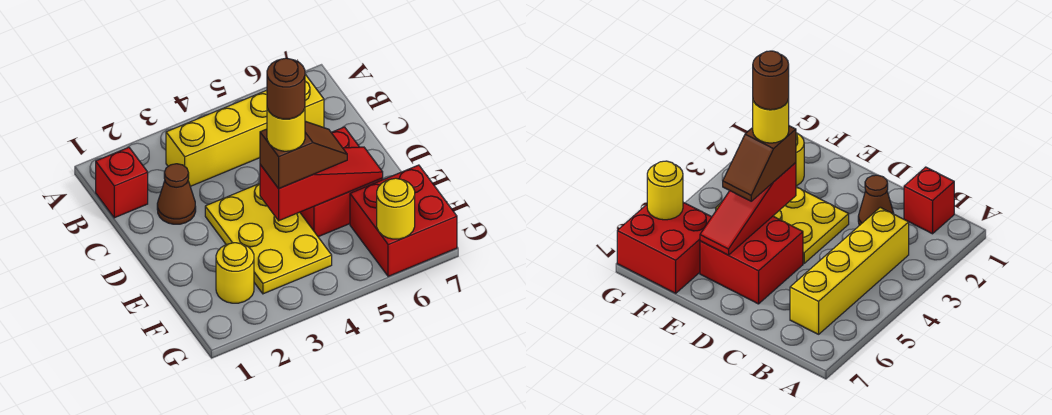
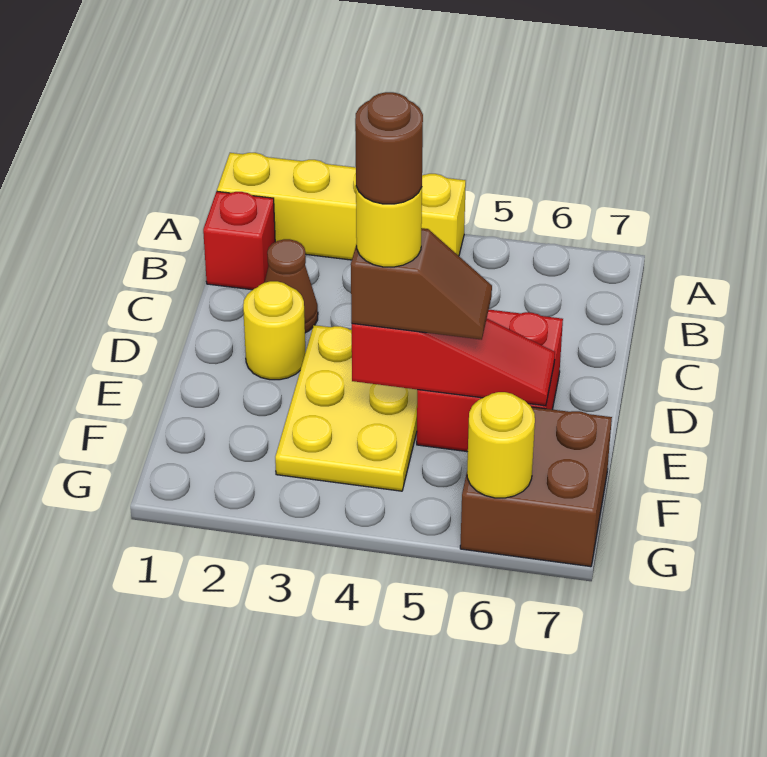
yellow 1x4 brick [166,74,324,186] -> yellow 1x4 brick moved to [217,153,466,260]
yellow 1x1 round brick [216,243,254,303] -> yellow 1x1 round brick moved to [243,281,305,380]
red 2x2 brick [350,165,457,276] -> brown 2x2 brick [460,407,612,567]

